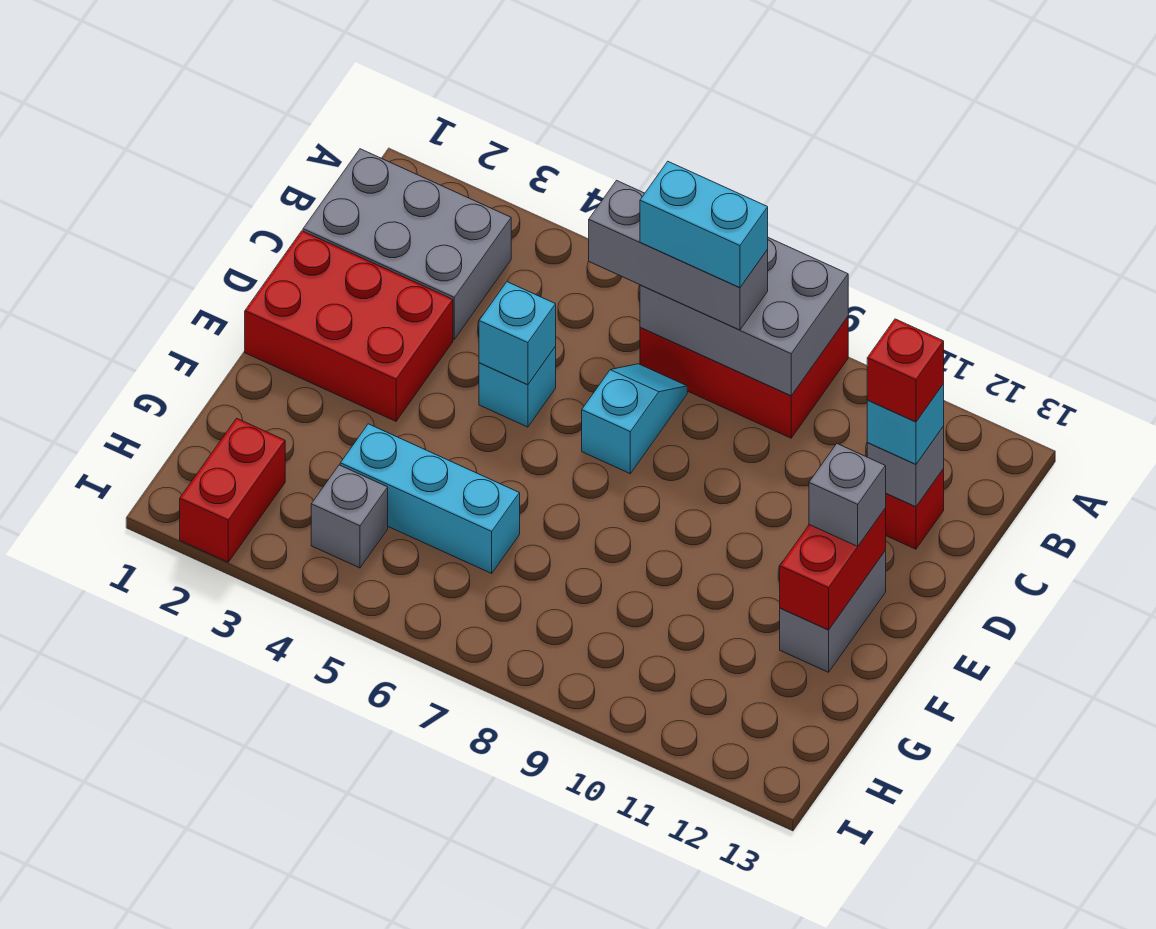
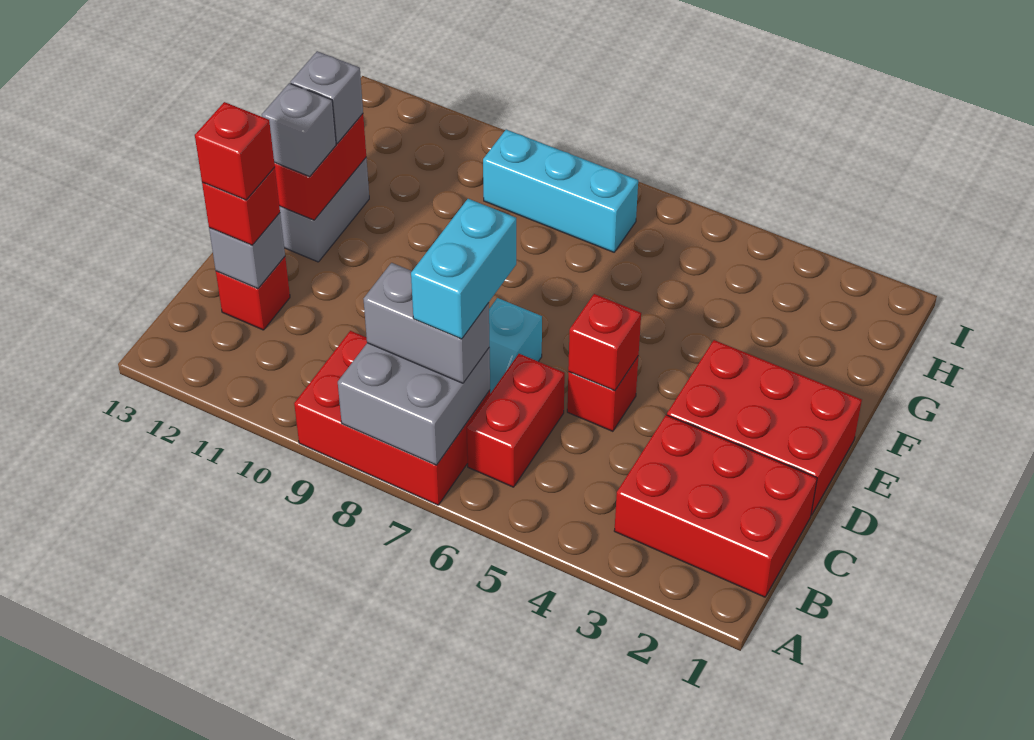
grey 2x3 brick [640,238,848,396] -> grey 2x2 brick [338,343,490,465]
grey 2x3 brick [303,149,511,339] -> red 2x3 brick [614,415,817,597]
grey 1x3 brick [589,181,768,330] -> grey 1x2 brick [364,263,489,383]
cyan 1x2 brick [640,162,768,288] -> cyan 1x2 brick turned to [411,199,516,339]
cyan 1x1 brick [867,384,944,464] -> red 1x1 brick [202,167,280,245]
cyan 1x1 brick [479,347,556,427] -> red 1x1 brick [567,357,638,431]
cyan 1x1 brick [479,282,556,385] -> red 1x1 brick [568,294,641,391]
cyan 1x3 brick [340,424,520,573] -> cyan 1x3 brick moved to [483,130,638,252]
red 1x2 brick [180,418,285,562] -> red 1x2 brick moved to [467,354,565,487]
grey 1x1 brick [311,465,388,568] -> grey 1x1 brick moved to [291,51,363,143]

